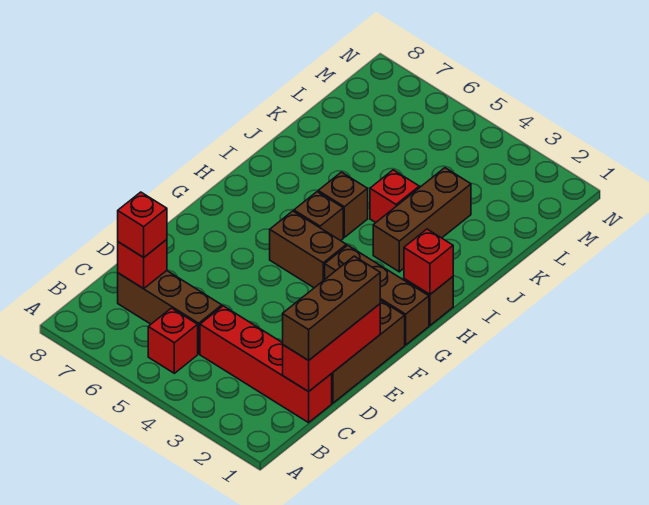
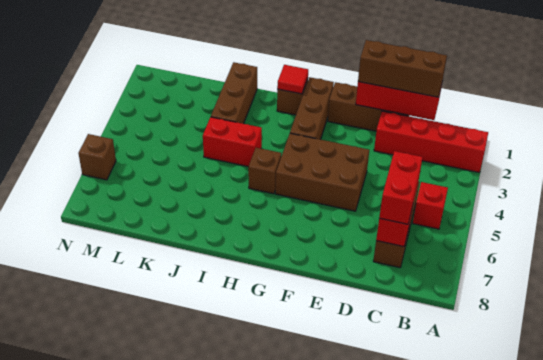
red 1x4 brick [200,306,332,423] -> red 1x4 brick turned to [374,111,488,172]
red 1x1 brick [118,192,167,257] -> red 1x2 brick [379,151,423,224]
brown 1x2 brick [270,211,346,288] -> brown 2x3 brick [275,133,369,211]
red 1x1 brick [404,229,453,294] -> red 1x1 tile [277,65,308,94]
brown 1x3 brick [373,168,471,272] -> brown 1x3 brick turned to [211,62,257,124]
brown 1x1 brick [318,172,368,237] -> brown 1x1 brick moved to [78,134,116,180]
red 1x1 brick [370,170,419,223] -> red 1x2 brick [203,117,262,167]

